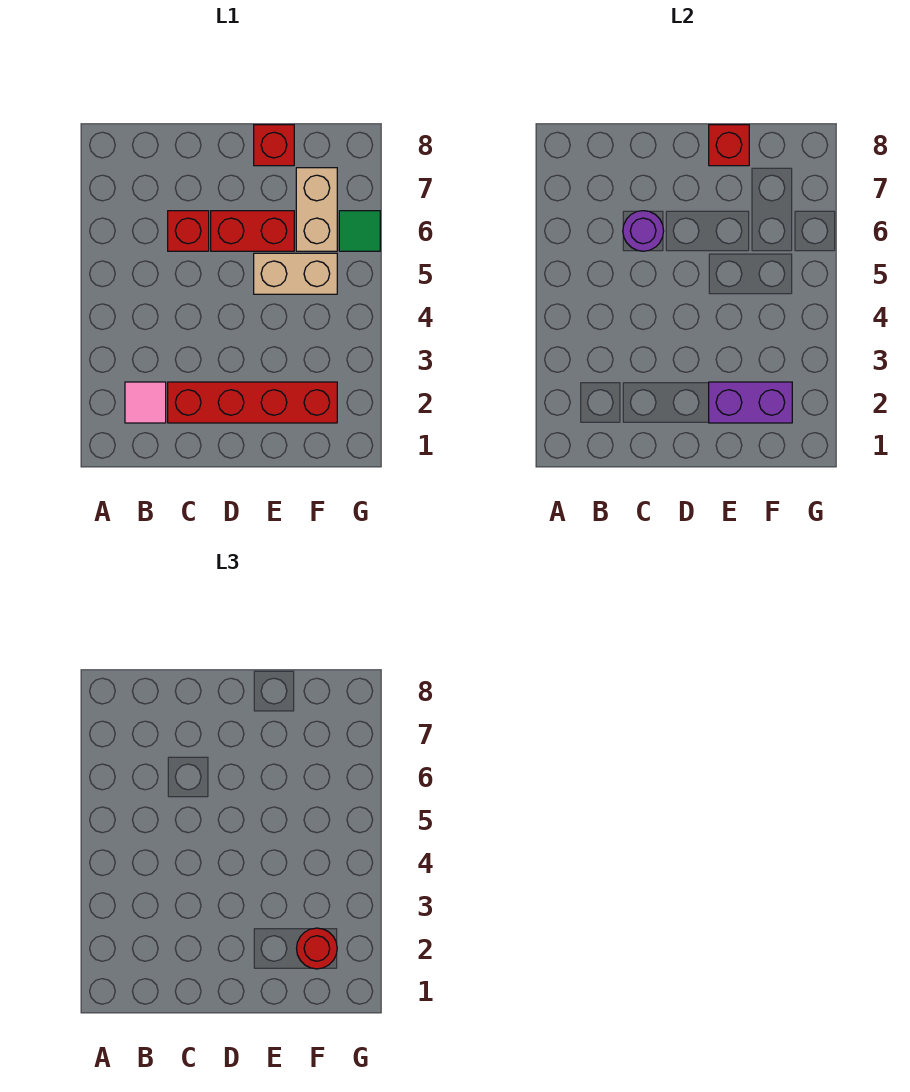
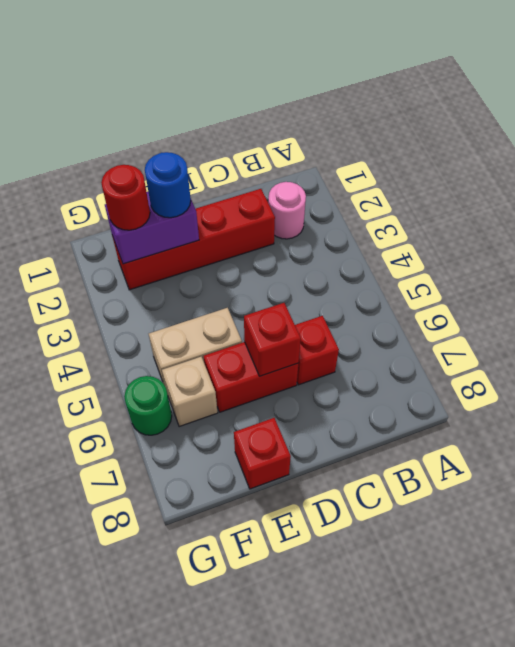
pink 1x1 tile [125,382,166,423] -> pink 1x1 round brick [268,182,306,239]
purple 1x1 round brick [623,211,664,251] -> none
none -> blue 1x1 round brick [145,152,191,218]
red 1x1 brick [709,125,749,166] -> red 1x1 brick moved to [244,303,301,376]
tan 1x2 brick [296,168,337,251] -> tan 1x1 brick [162,357,218,427]
green 1x1 tile [339,211,380,251] -> green 1x1 round brick [124,376,172,435]

